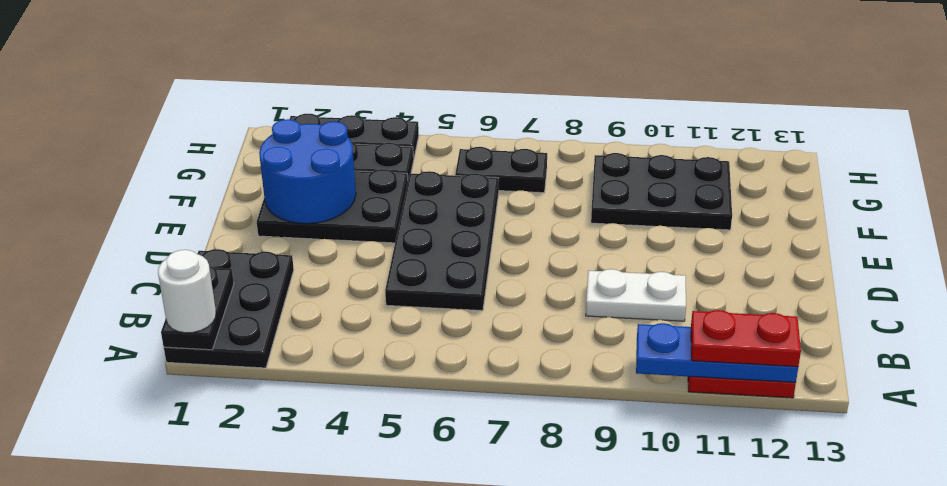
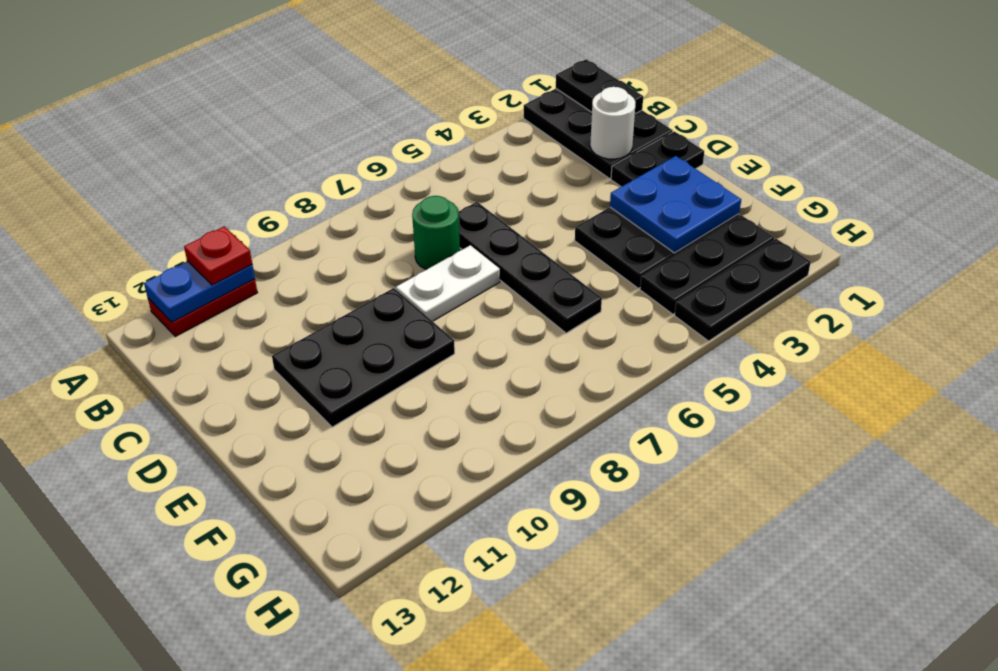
white 1x1 round brick [158,250,216,333] -> white 1x1 round brick moved to [590,87,635,159]
blue 1x3 plate [636,323,798,382] -> blue 1x2 plate [144,261,255,322]
red 1x2 plate [691,310,801,367] -> red 1x1 plate [184,226,252,285]
black 2x4 plate [385,171,499,311] -> black 1x4 plate [459,202,602,333]
none -> green 1x1 round brick [412,196,460,269]
white 1x2 plate [586,269,686,321] -> white 1x2 plate moved to [396,245,500,321]
blue 2x2 round brick [259,119,356,224] -> blue 2x2 plate [610,156,741,253]
black 2x3 plate [591,153,732,230] -> black 2x3 plate moved to [272,288,455,427]
black 1x2 plate [455,147,547,193] -> black 1x2 plate moved to [611,131,704,187]

